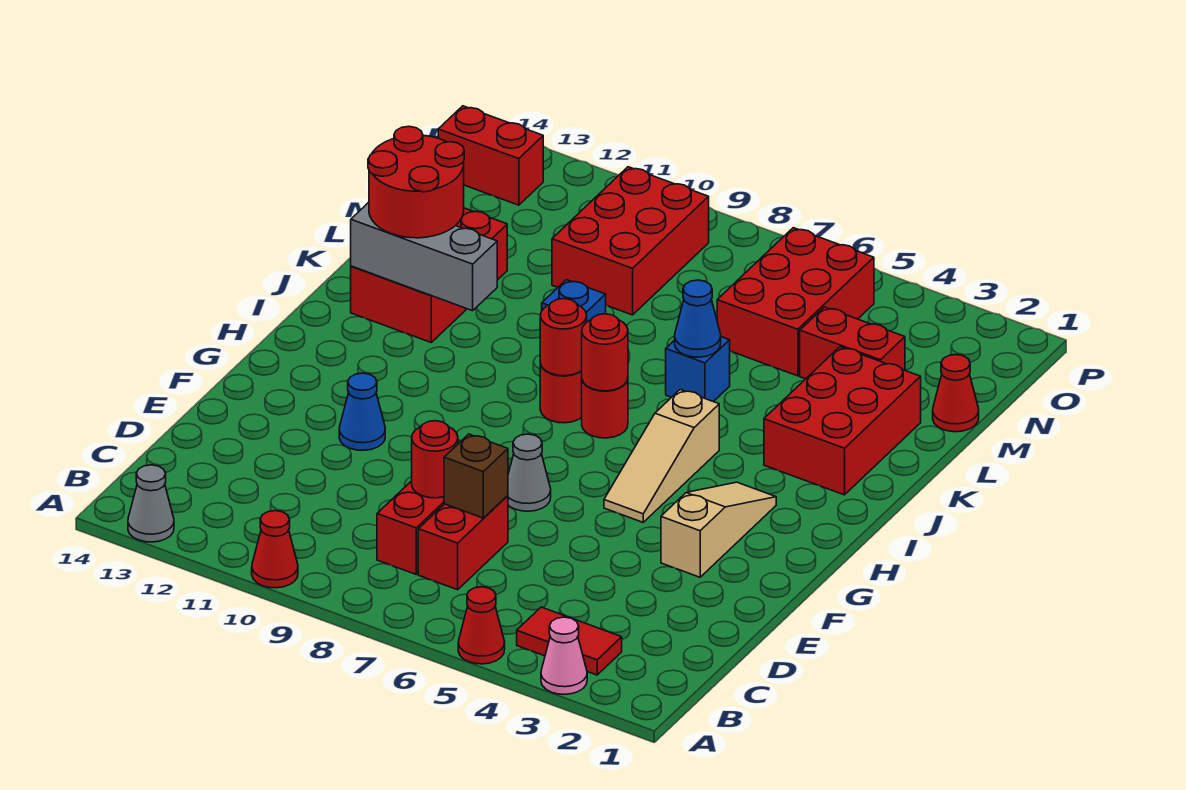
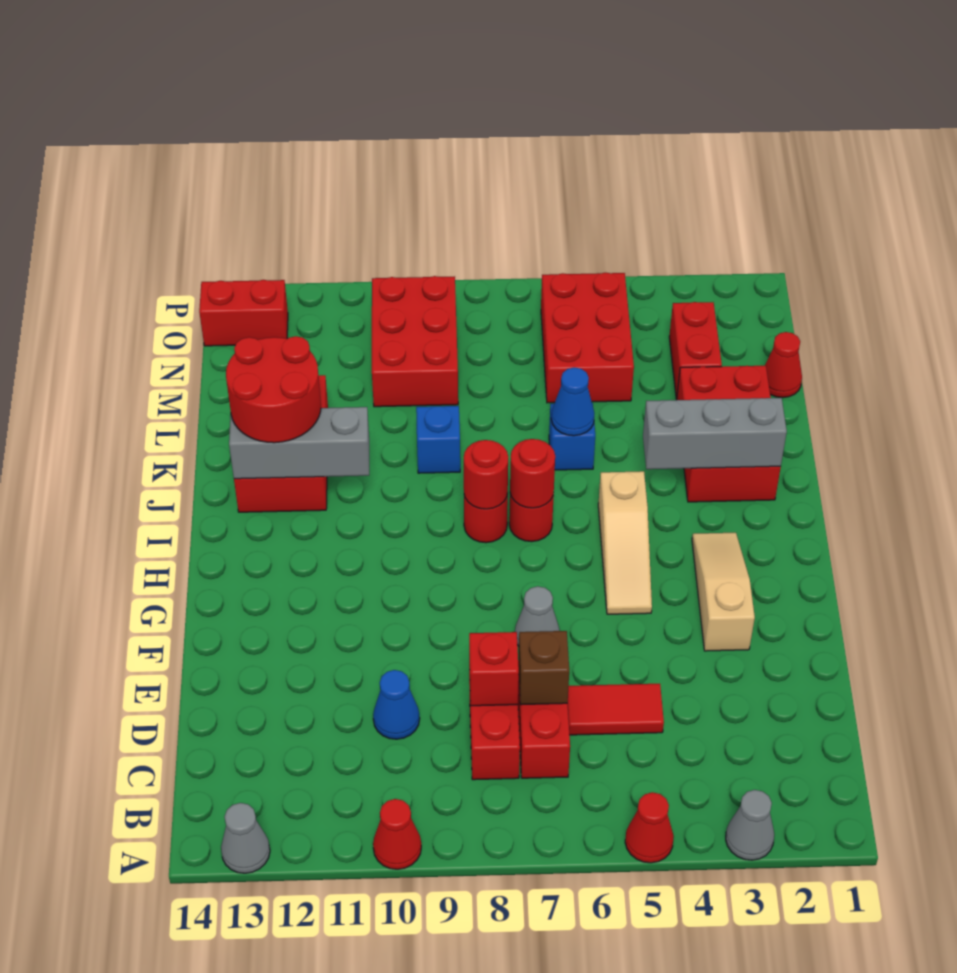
pink 1x1 cone [541,617,587,694] -> grey 1x1 cone [726,790,774,860]
red 1x2 tile [517,607,622,675] -> red 1x2 tile moved to [567,684,664,735]
red 1x1 round brick [412,421,458,498] -> red 1x1 brick [469,632,519,706]
blue 1x1 cone [339,373,385,450] -> blue 1x1 cone moved to [373,670,420,739]
none -> grey 1x3 brick [643,398,787,469]
red 1x2 brick [800,307,905,379] -> red 1x2 brick turned to [669,302,722,400]

